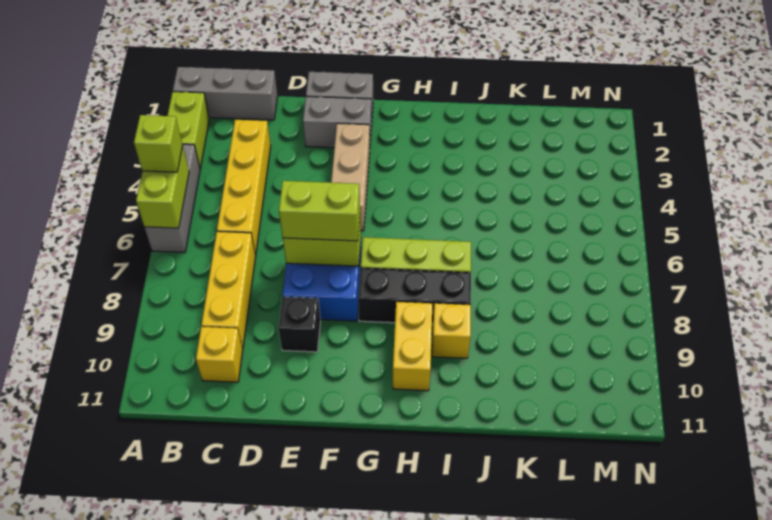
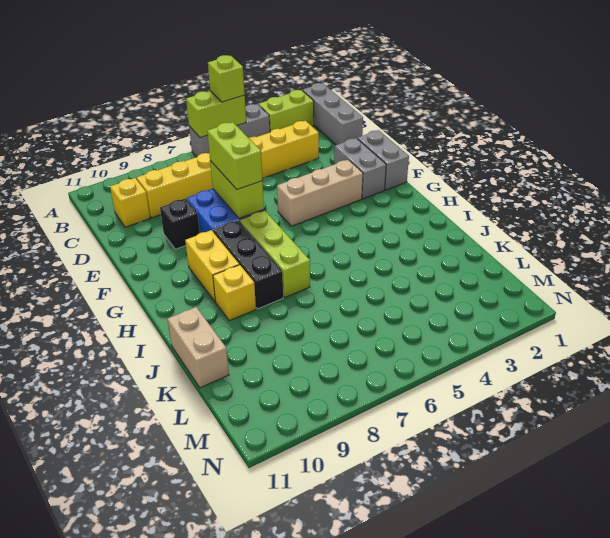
yellow 1x2 brick [393,302,432,391] -> yellow 1x2 brick turned to [185,230,239,301]
none -> tan 1x2 brick [168,307,229,388]

